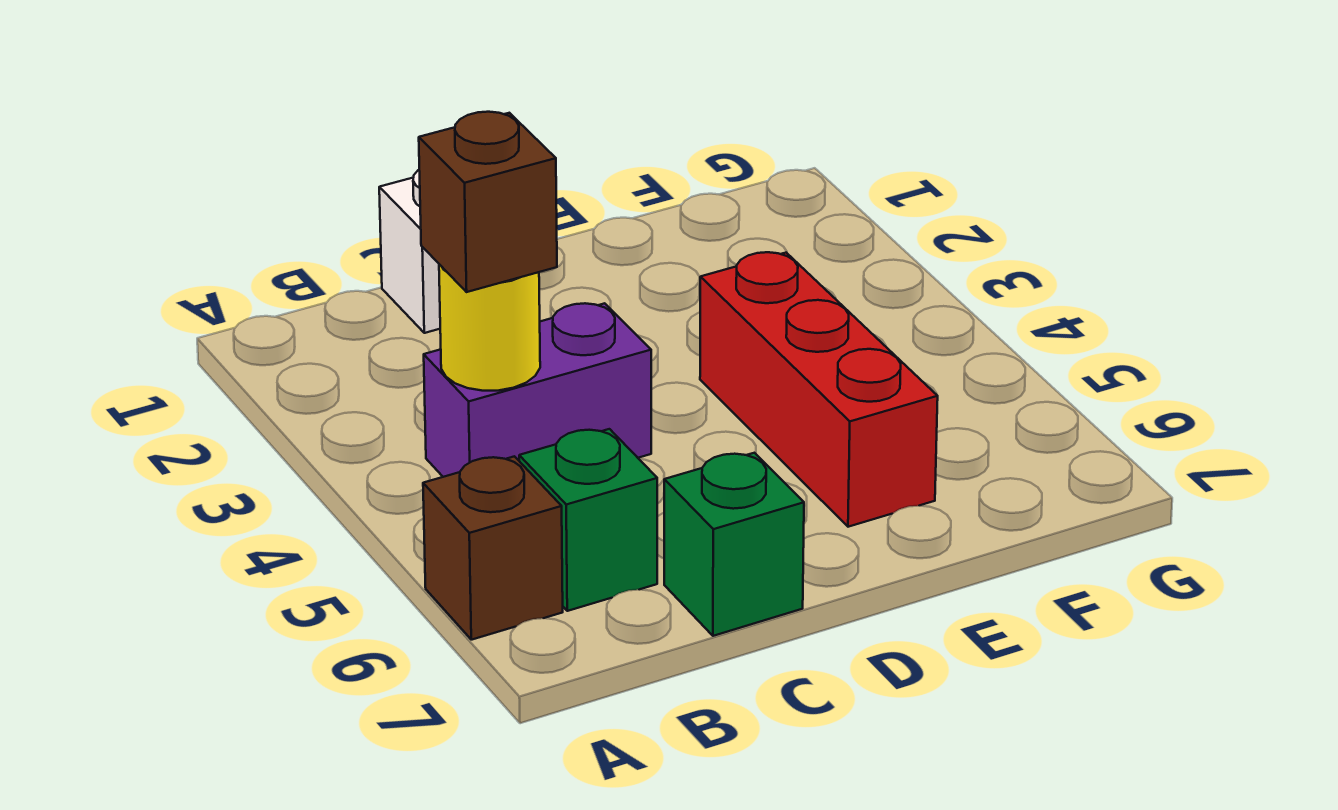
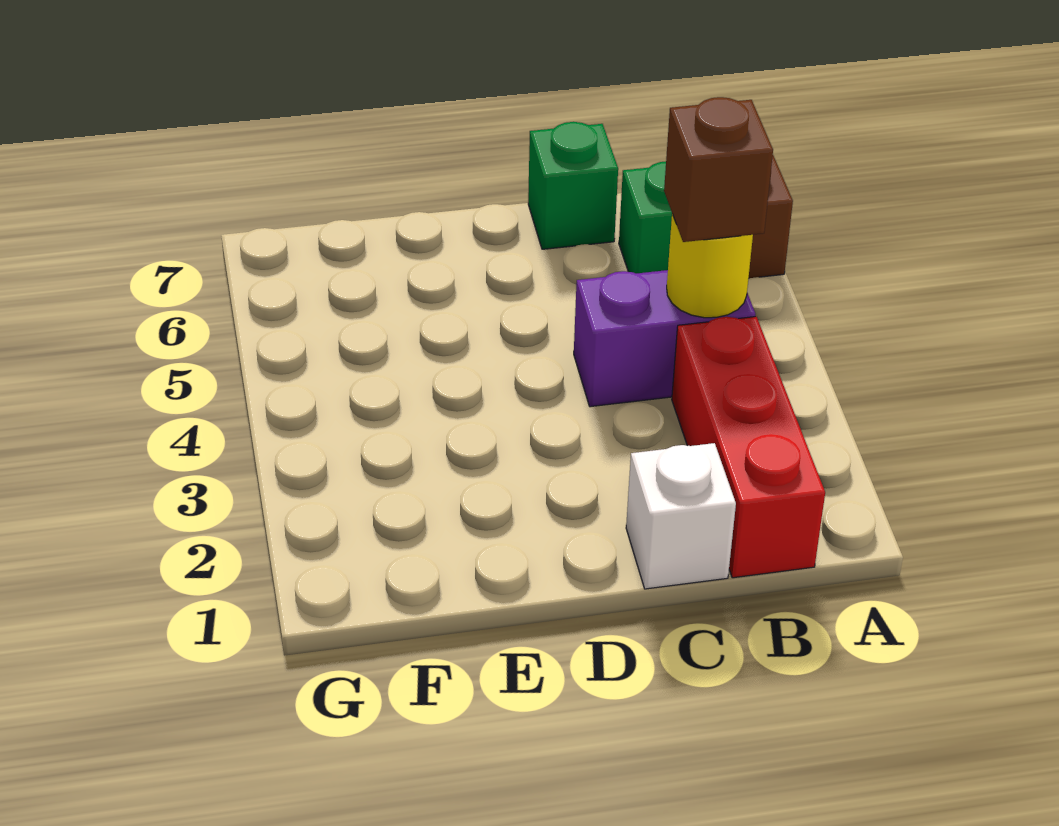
red 1x3 brick [700,252,938,527] -> red 1x3 brick moved to [672,317,825,578]

